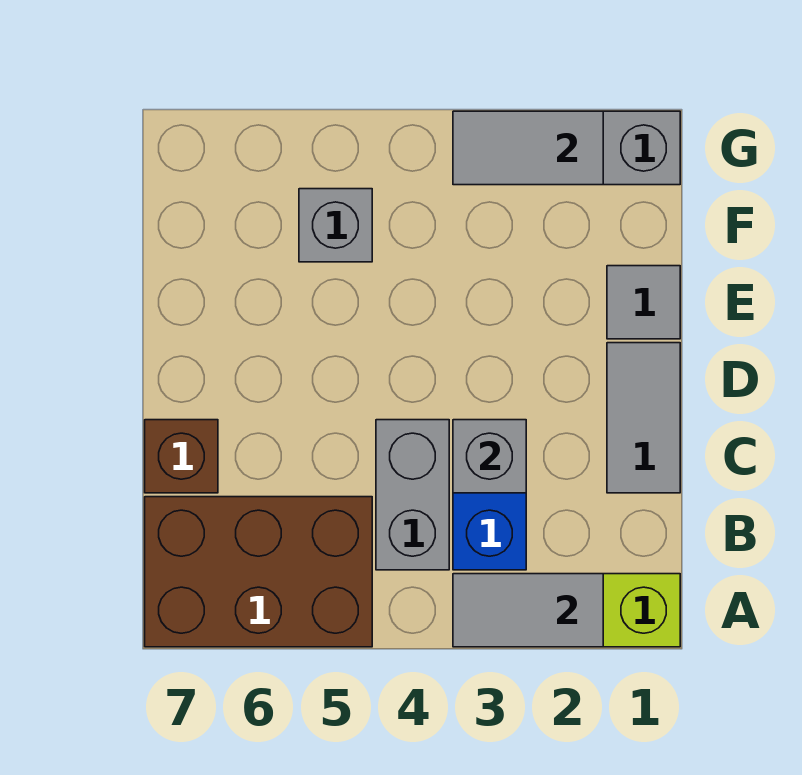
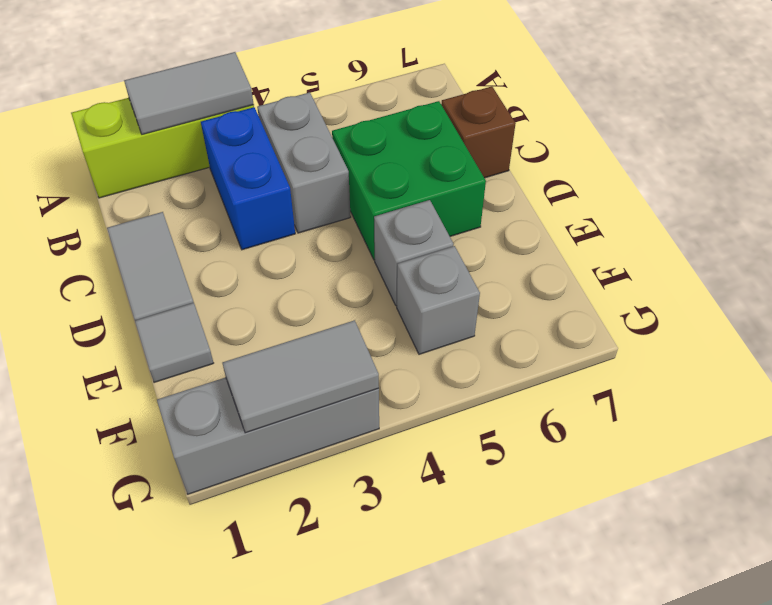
brown 2x3 brick [145,497,372,647] -> none
grey 1x1 brick [453,420,526,493] -> grey 1x1 brick moved to [374,200,453,306]
none -> green 2x2 brick [332,101,486,260]

